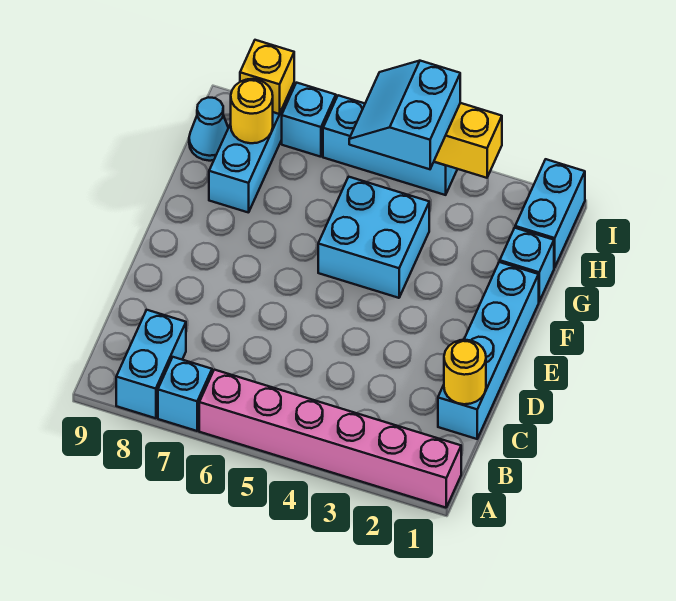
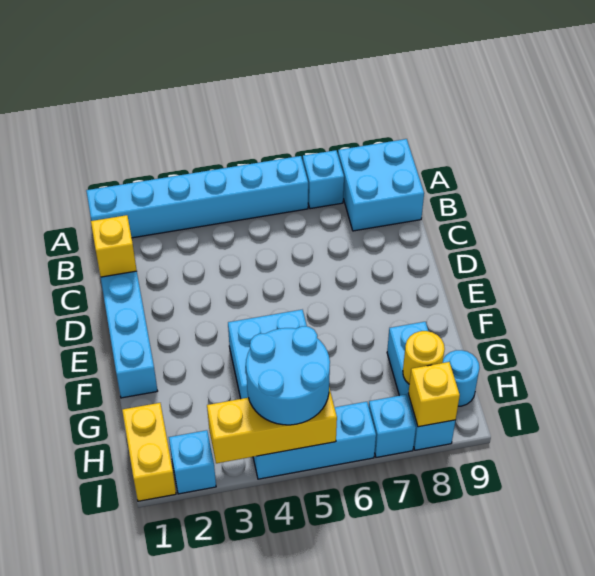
pink 1x6 brick [199,370,461,508] -> cyan 1x6 brick [86,156,308,238]
cyan 1x2 brick [116,310,186,418] -> cyan 2x2 brick [338,139,424,231]
yellow 1x1 round brick [444,340,486,404] -> yellow 1x1 brick [91,215,137,277]
cyan 1x1 brick [500,228,554,301] -> cyan 1x1 brick moved to [169,430,216,494]
cyan 1x2 brick [515,159,585,268] -> yellow 1x2 brick [122,403,176,501]
cyan 2x2 slope [349,61,460,169] -> cyan 2x2 round brick [246,326,330,425]
cyan 1x1 cone [189,97,228,161] -> cyan 1x1 round brick [443,350,479,406]

